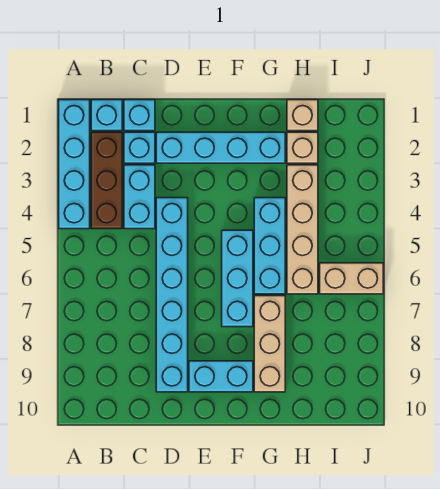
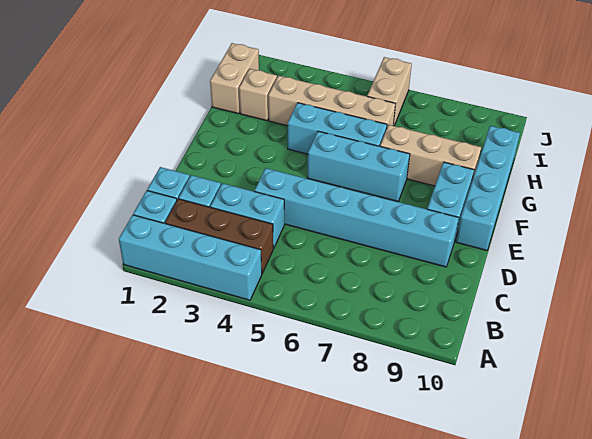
cyan 1x4 brick [156,132,285,163] -> cyan 1x4 brick moved to [456,126,520,250]
tan 1x1 brick [287,100,318,131] -> tan 1x2 brick [210,43,259,114]

